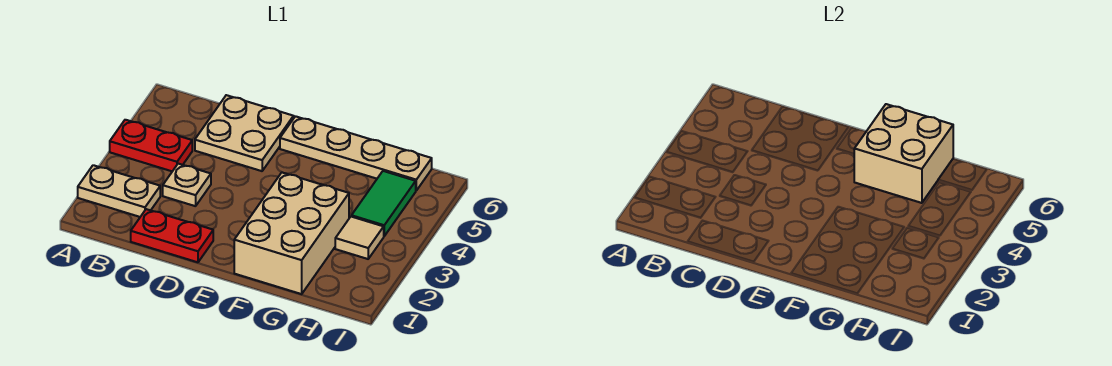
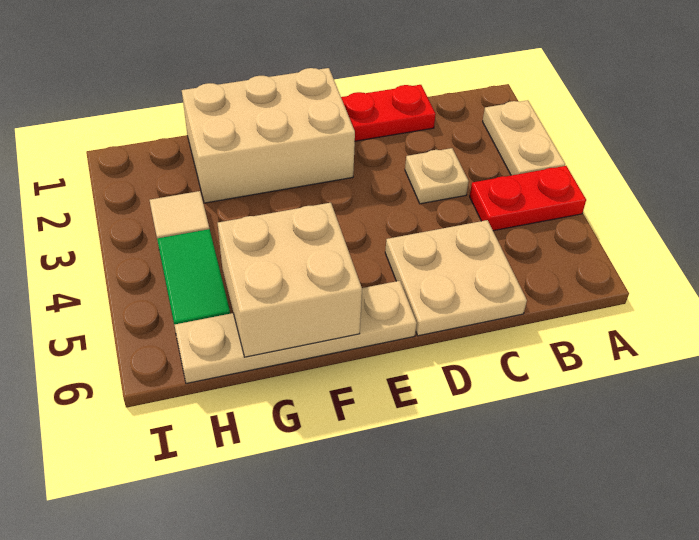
tan 1x2 plate [78,165,160,217] -> tan 1x2 plate turned to [483,100,565,175]
tan 2x3 brick [234,173,349,294] -> tan 2x3 brick turned to [182,68,355,203]

